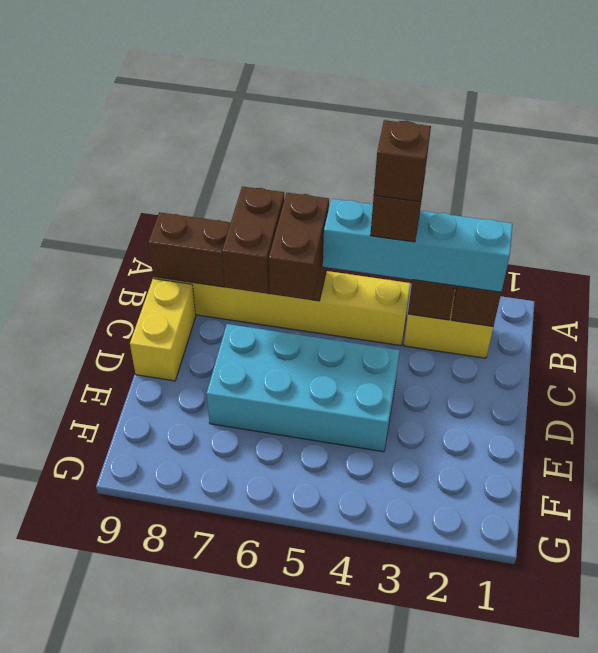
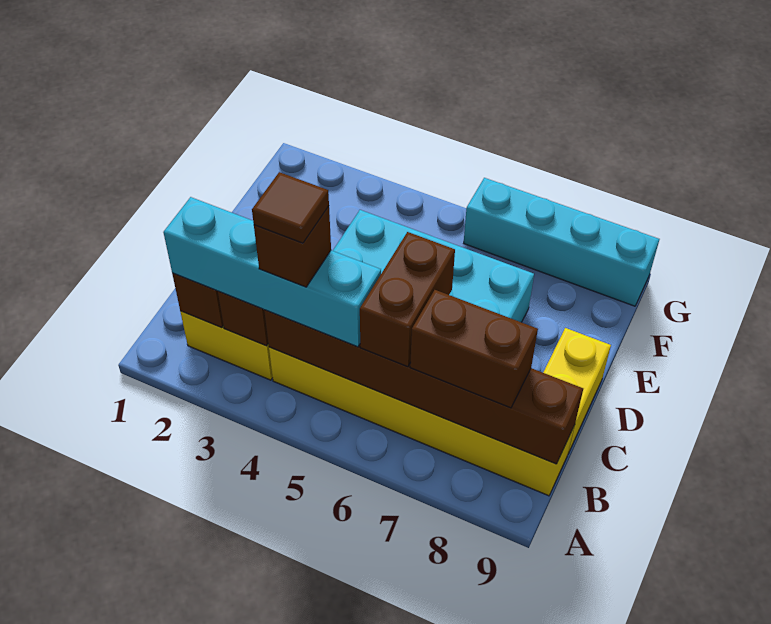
brown 1x1 brick [374,120,431,202] -> brown 1x1 tile [252,172,329,243]
brown 1x4 brick [148,212,327,301] -> brown 1x6 brick [264,310,583,464]
brown 1x2 brick [222,187,284,294] -> brown 1x2 brick turned to [410,290,538,408]
none -> cyan 1x4 brick [464,178,659,306]

